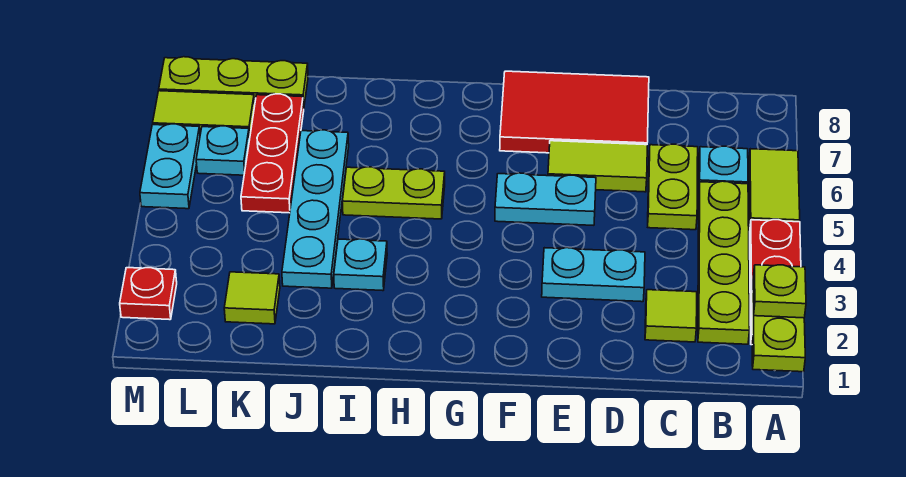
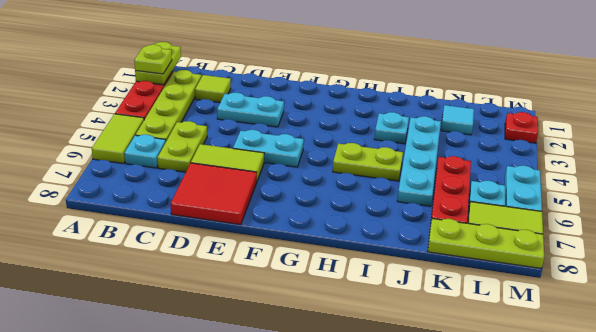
red 2x3 tile [500,71,649,153] -> red 2x2 tile [171,163,257,225]
lime 1x1 tile [224,272,280,324] -> cyan 1x1 tile [441,105,474,135]

